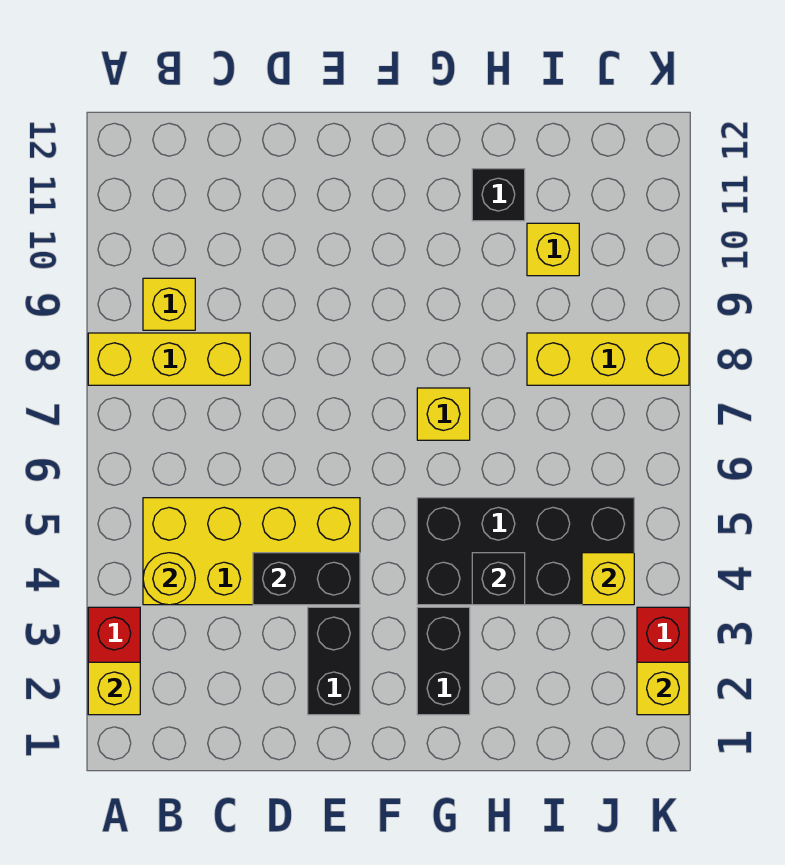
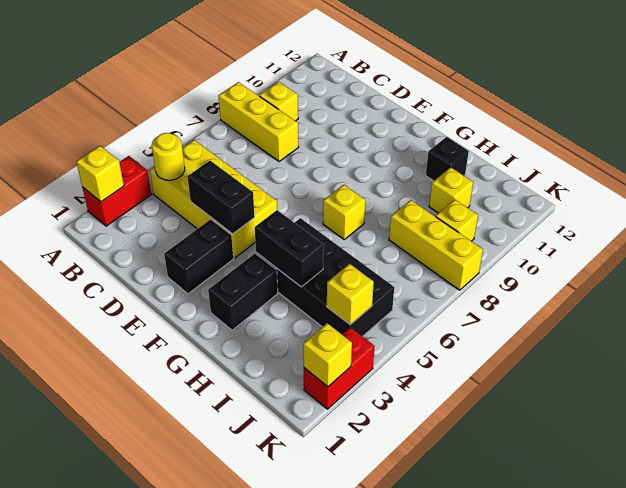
black 1x1 brick [472,553,525,605] -> black 1x2 brick [255,210,324,287]
none -> yellow 1x1 brick [436,200,478,241]

